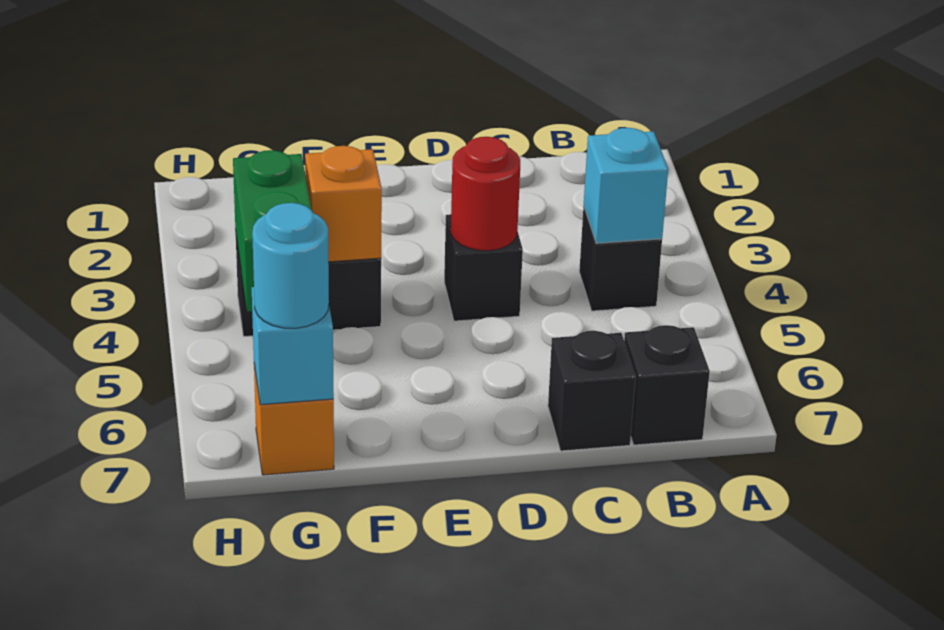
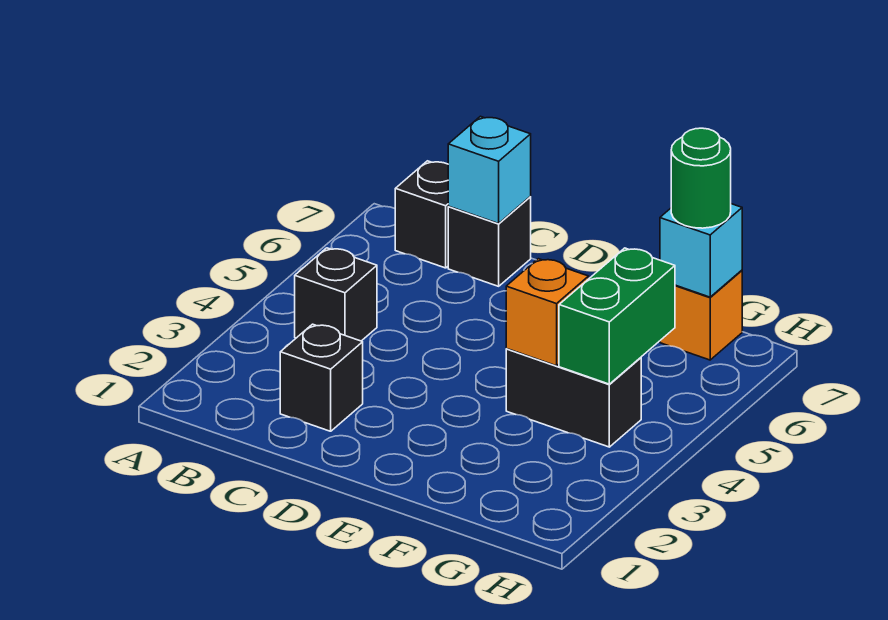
cyan 1x1 brick [584,128,668,243] -> cyan 1x1 brick moved to [448,116,531,224]
black 1x1 brick [444,214,523,321] -> black 1x1 brick moved to [280,324,363,431]
red 1x1 round brick [451,137,520,251] -> none
cyan 1x1 round brick [252,203,329,328] -> green 1x1 round brick [671,128,731,228]

